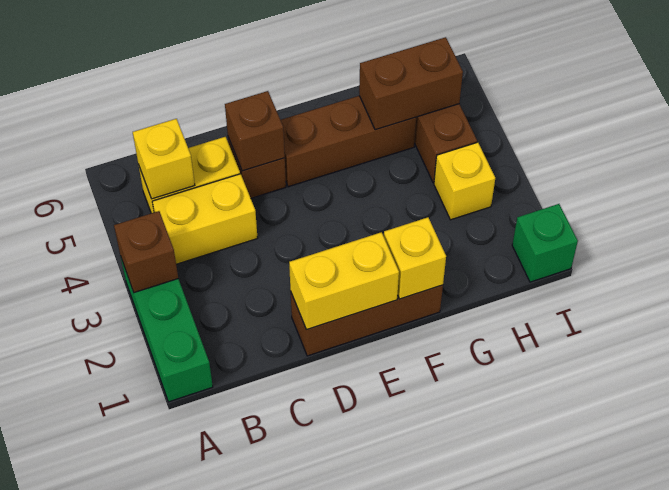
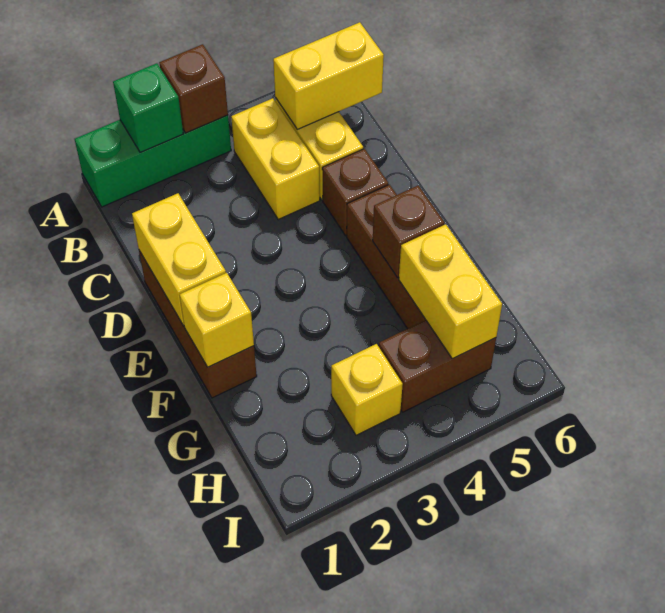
yellow 1x1 brick [133,119,195,199] -> yellow 1x2 brick [273,22,384,129]
brown 1x1 brick [225,91,285,171] -> brown 1x1 brick moved to [373,186,445,278]
brown 1x2 brick [359,37,463,130] -> yellow 1x2 brick [399,224,502,359]
green 1x1 brick [512,204,578,282] -> green 1x1 brick moved to [113,63,183,152]

